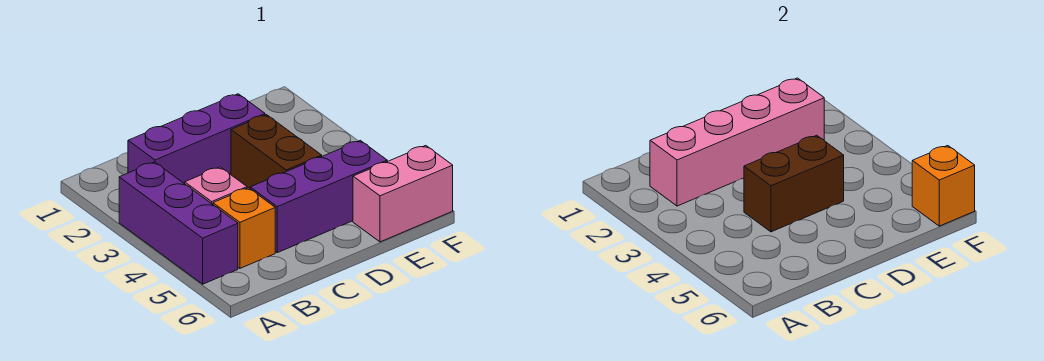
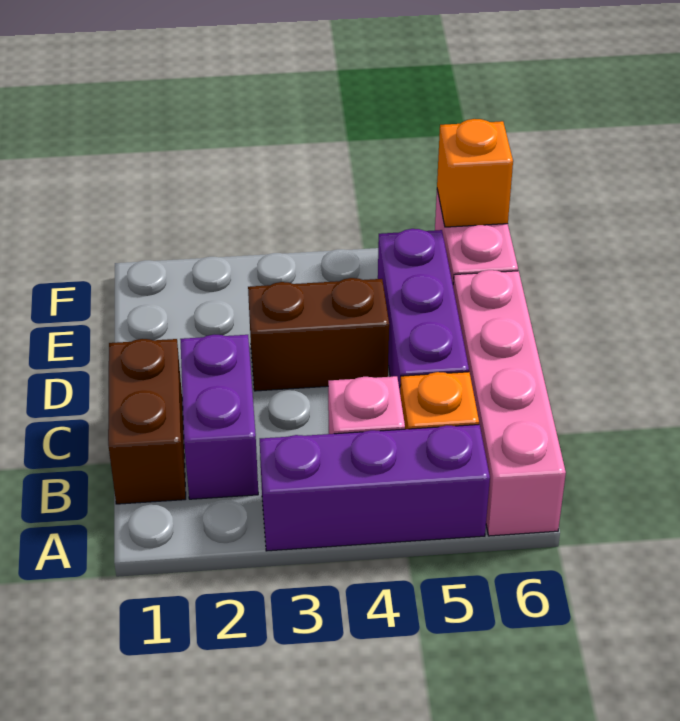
purple 1x3 brick [128,94,265,184] -> purple 1x2 brick [180,335,258,499]
pink 1x4 brick [650,78,824,206] -> pink 1x4 brick moved to [453,270,566,536]
brown 1x2 brick [744,135,844,232] -> brown 1x2 brick moved to [108,339,186,504]

